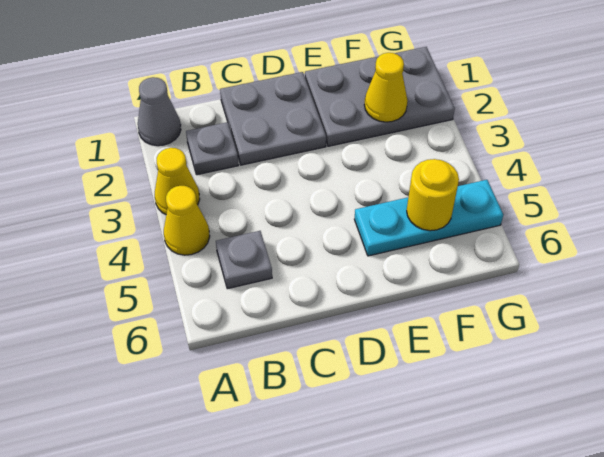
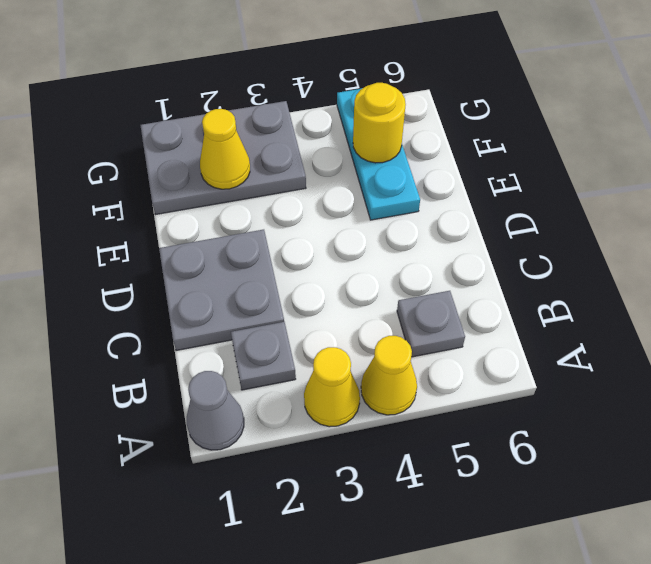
grey 2x3 plate [305,47,455,146] -> grey 2x3 plate turned to [140,101,306,215]

